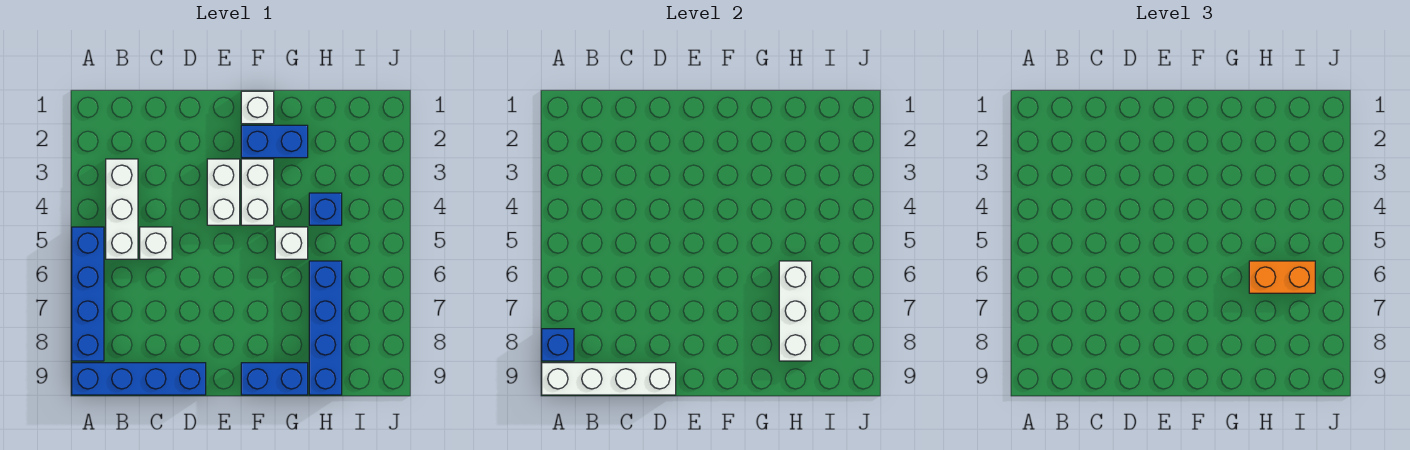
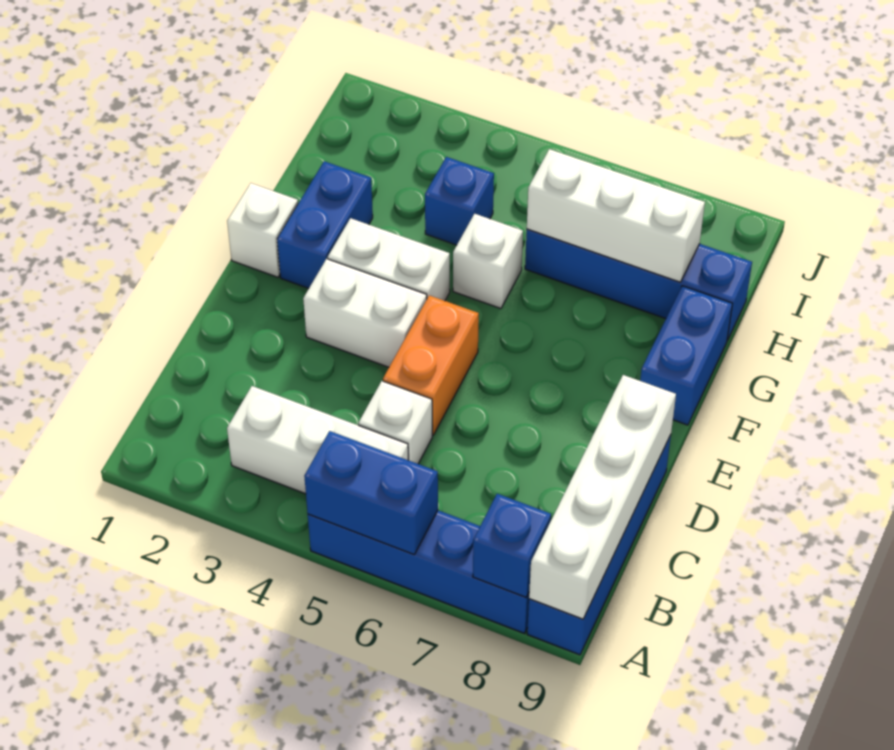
none -> blue 1x2 brick [304,431,438,555]
orange 1x2 brick [1249,261,1315,293] -> orange 1x2 brick moved to [383,295,479,435]

